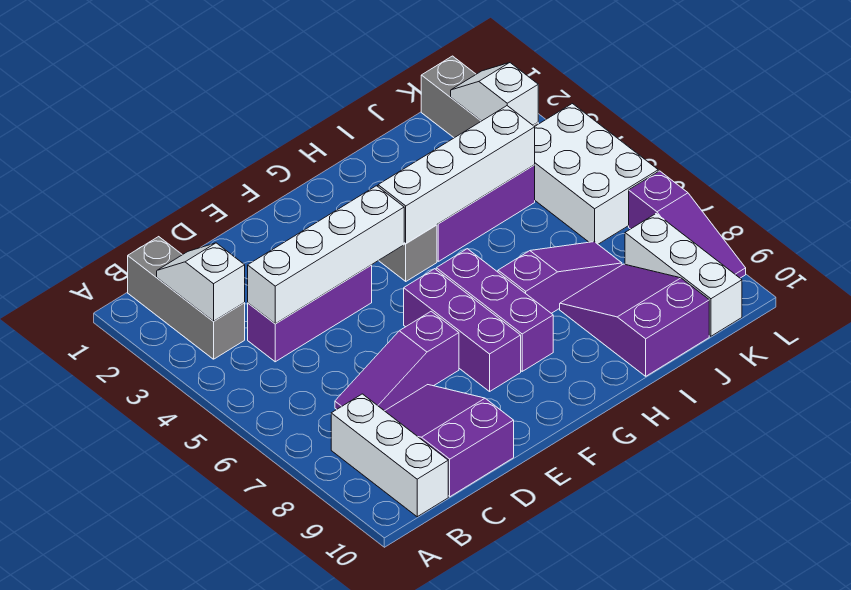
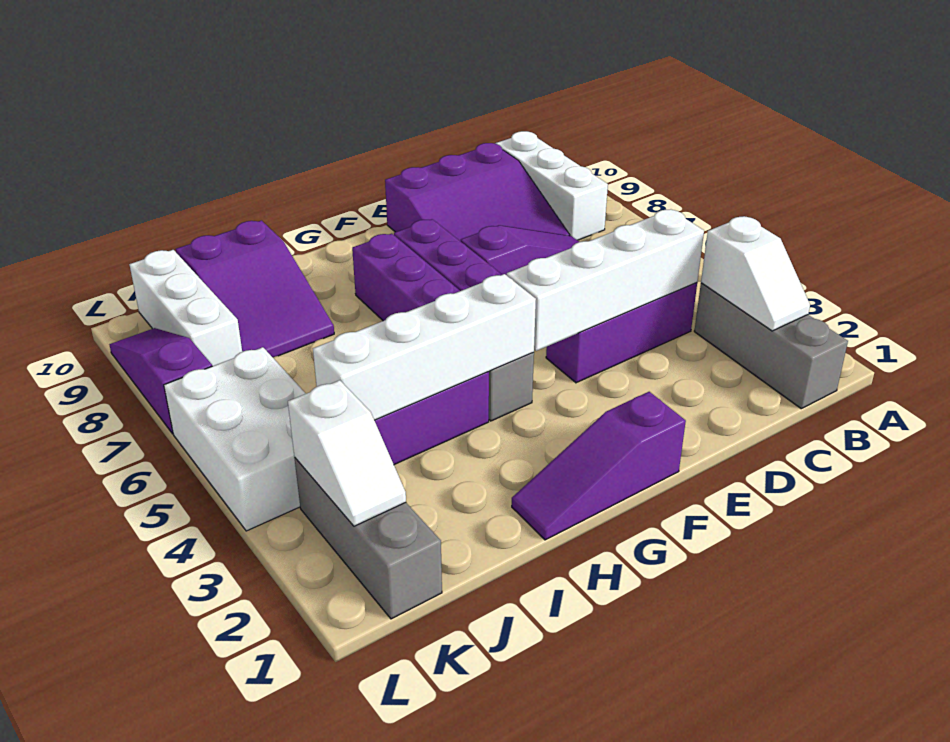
purple 2x3 slope [385,385,514,497] -> purple 3x3 slope [385,143,570,241]
purple 1x3 slope [498,242,622,313] -> purple 1x3 slope moved to [512,392,686,540]

